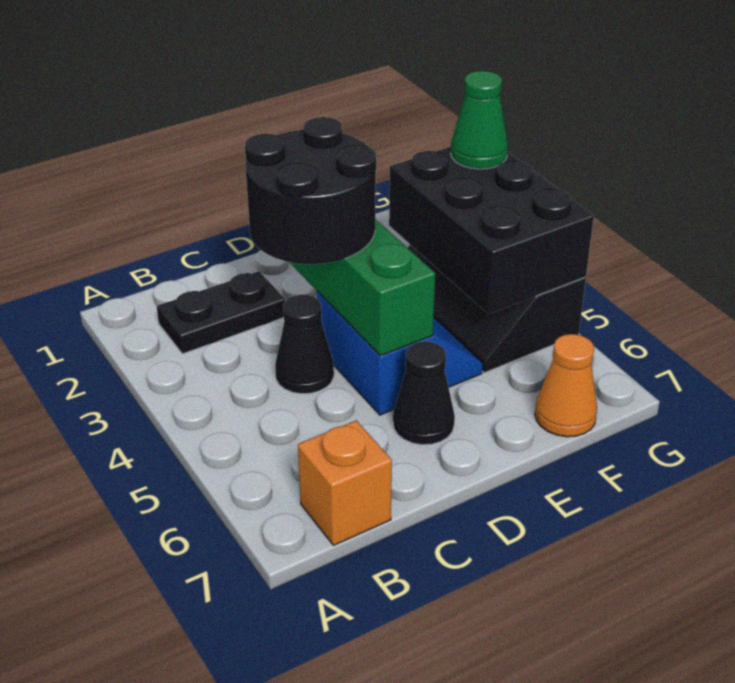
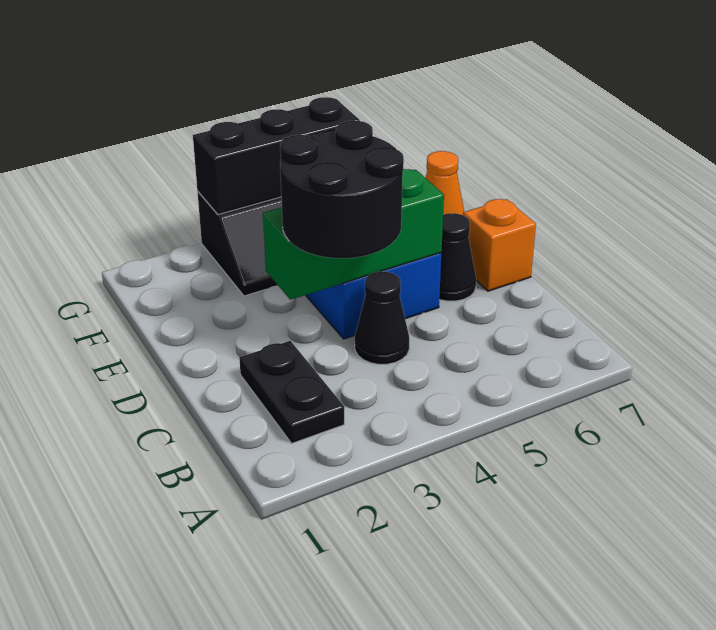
orange 1x1 brick [298,420,392,545] -> orange 1x1 brick moved to [463,199,536,291]
black 2x3 brick [389,147,594,314] -> black 1x3 brick [193,97,360,215]
green 1x1 cone [451,71,508,169] -> none

